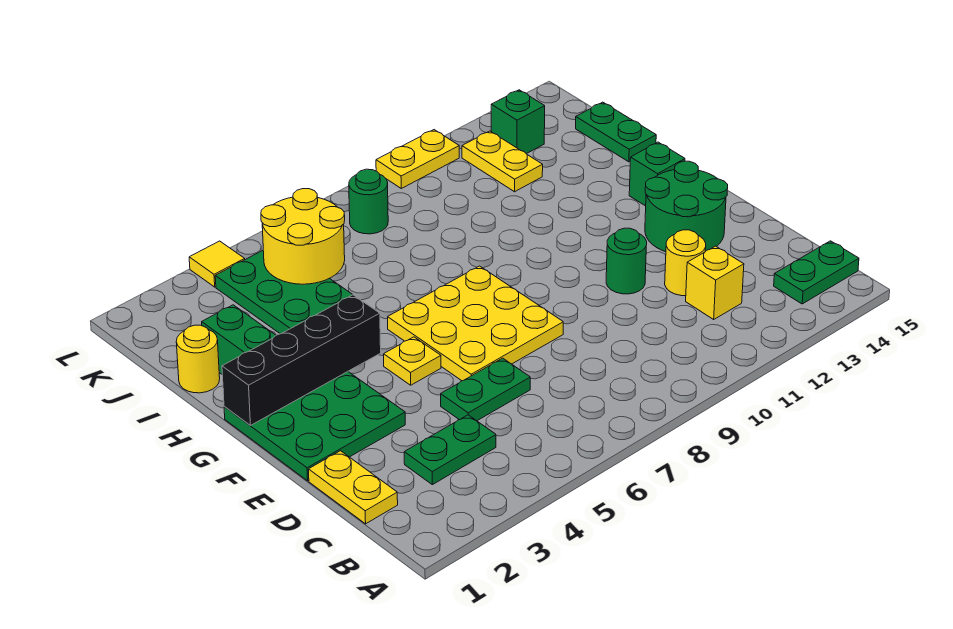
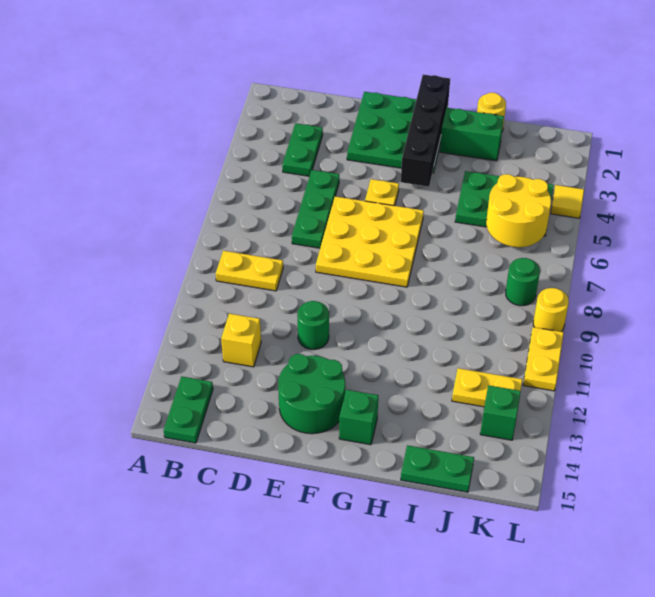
yellow 1x2 plate [309,451,398,524] -> yellow 1x2 plate moved to [216,251,283,291]
green 1x2 plate [441,358,530,421] -> green 1x3 plate [292,170,339,248]
yellow 1x1 round brick [665,230,706,296] -> yellow 1x1 round brick moved to [533,288,569,332]

